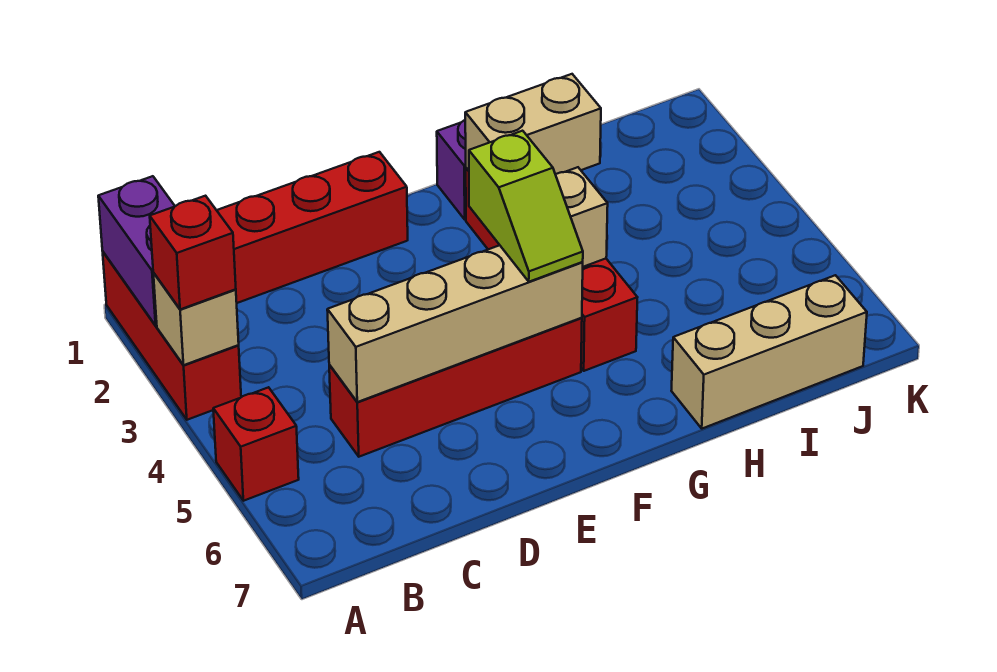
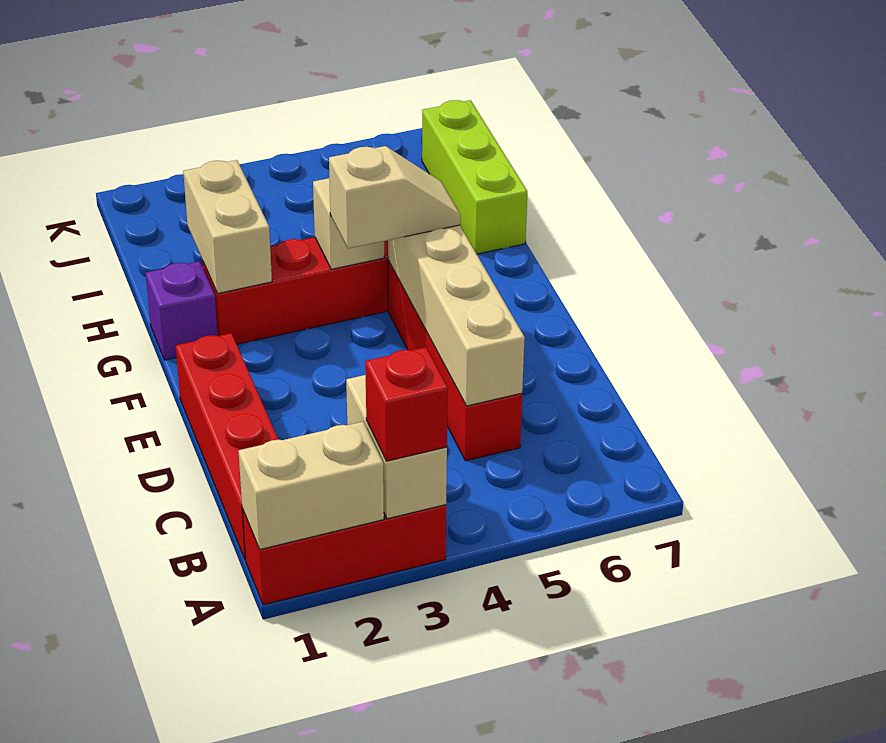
purple 1x2 brick [98,176,175,326] -> tan 1x2 brick [238,422,384,549]
tan 1x1 brick [153,273,239,365] -> tan 1x2 brick [346,375,447,519]
red 1x1 brick [213,387,299,501] -> none
lime 1x2 slope [469,131,583,282] -> tan 1x2 slope [329,146,460,249]
tan 1x3 brick [671,275,867,429] -> lime 1x3 brick [422,100,527,254]

